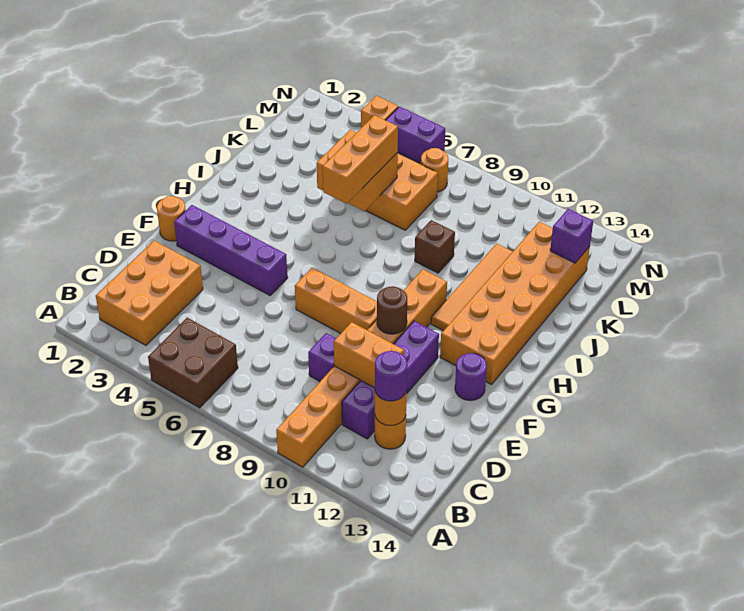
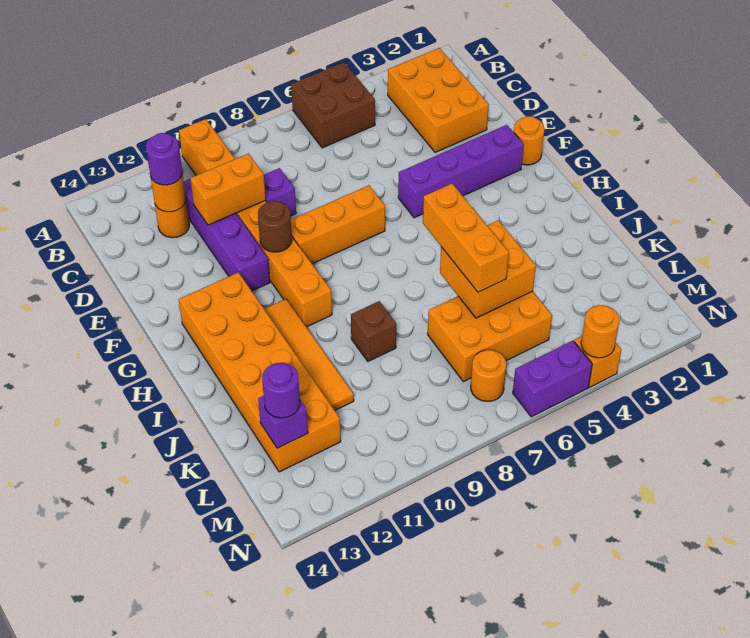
purple 1x1 round brick [455,353,487,401] -> purple 1x1 round brick moved to [262,363,300,418]
none -> orange 1x1 round brick [581,305,620,358]

